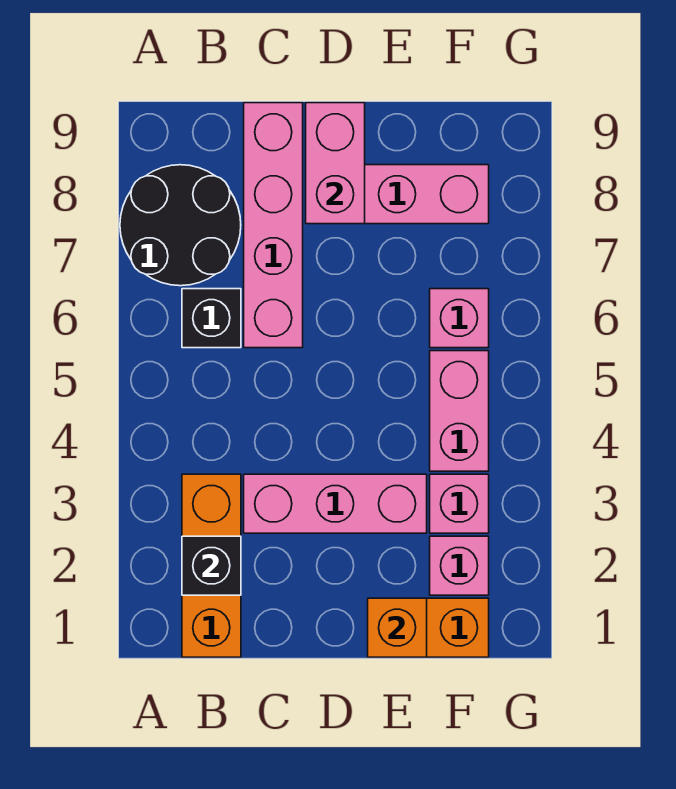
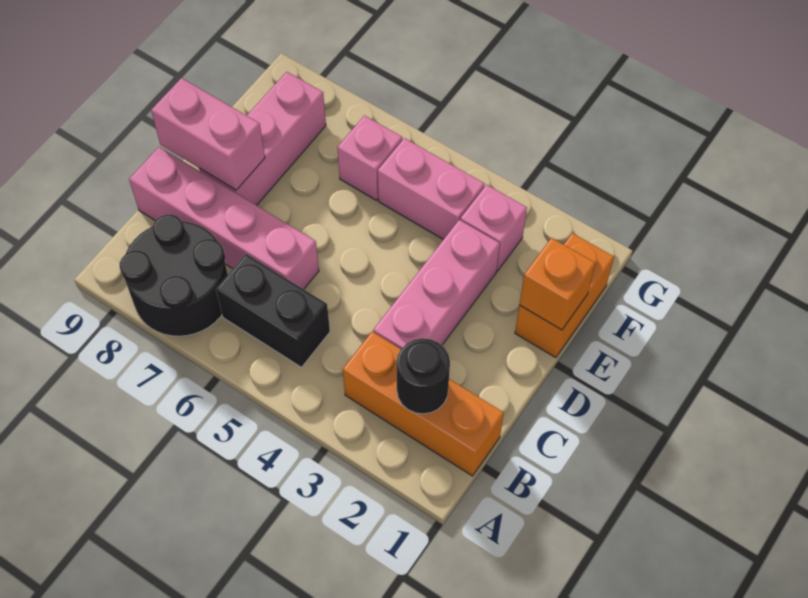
black 1x1 brick [182,536,241,595] -> black 1x1 round brick [397,338,450,414]
black 1x1 brick [182,289,241,348] -> black 1x2 brick [216,254,330,367]
pink 1x1 brick [430,536,489,595] -> none

